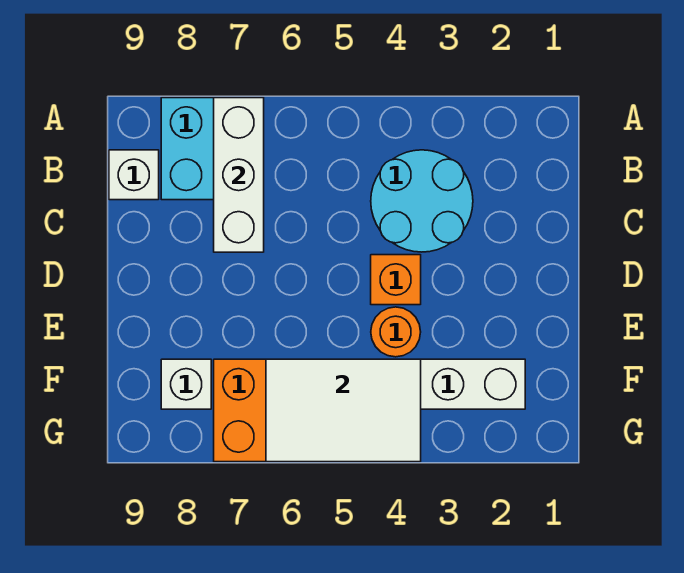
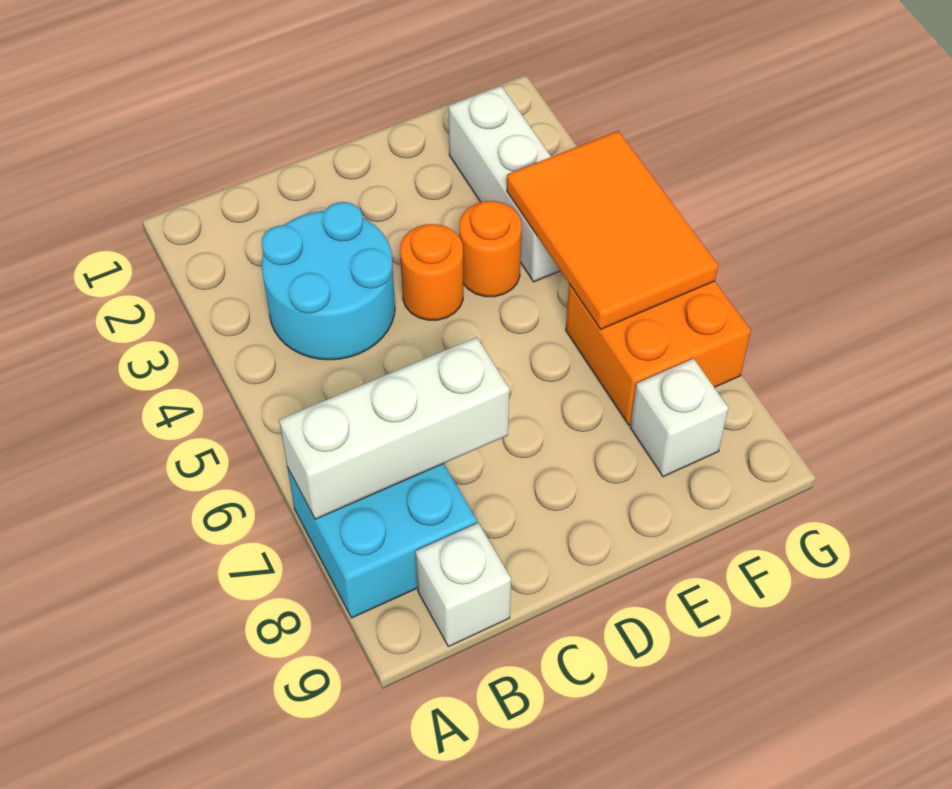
orange 1x1 brick [371,255,421,305] -> orange 1x1 round brick [400,224,463,320]
white 2x3 tile [266,359,421,462] -> orange 2x3 tile [507,131,718,329]

